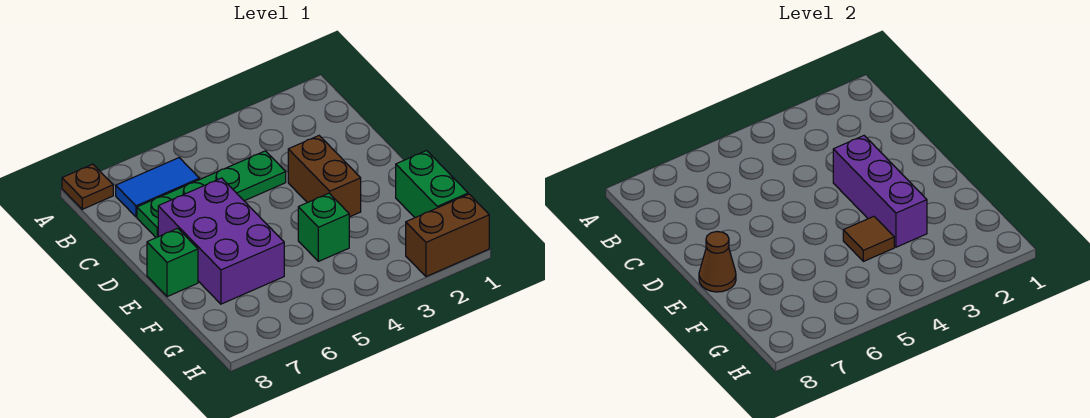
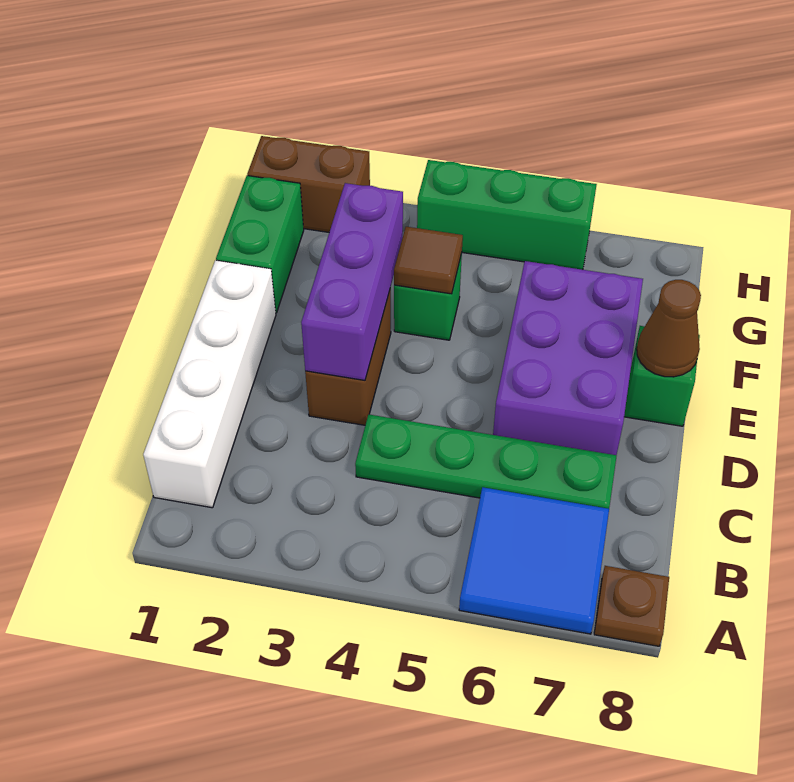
none -> white 1x4 brick [143,260,276,508]
blue 1x2 tile [116,158,199,217] -> blue 2x2 tile [459,487,609,634]
none -> green 1x3 brick [417,160,597,270]

